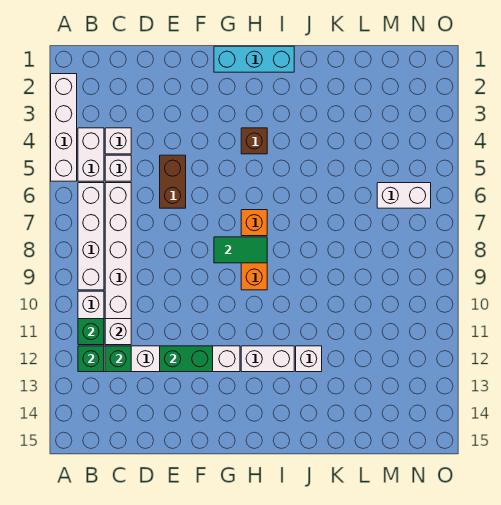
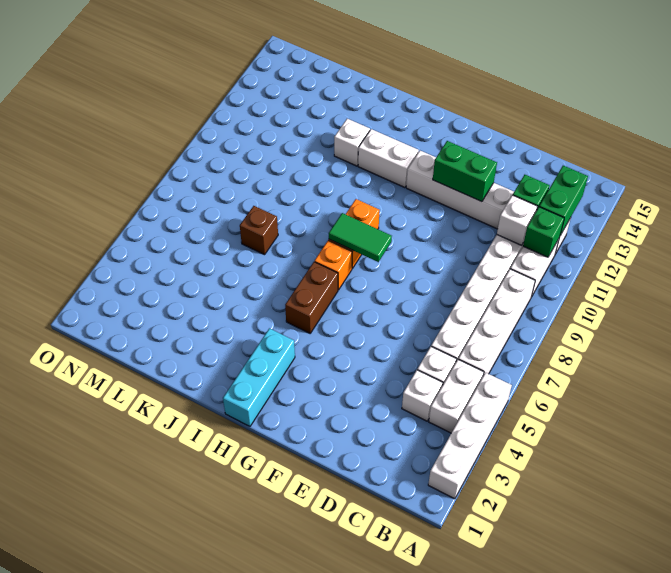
green 1x1 brick [78,346,104,372] -> green 1x2 brick [539,166,588,235]
brown 1x2 brick [160,155,186,208] -> brown 1x2 brick moved to [285,262,338,333]
cyan 1x3 brick [214,46,294,72] -> cyan 1x3 brick turned to [223,328,295,426]
brown 1x1 brick [241,128,267,154] -> brown 1x1 brick moved to [240,206,278,255]
white 1x2 brick [377,183,431,208] -> none

